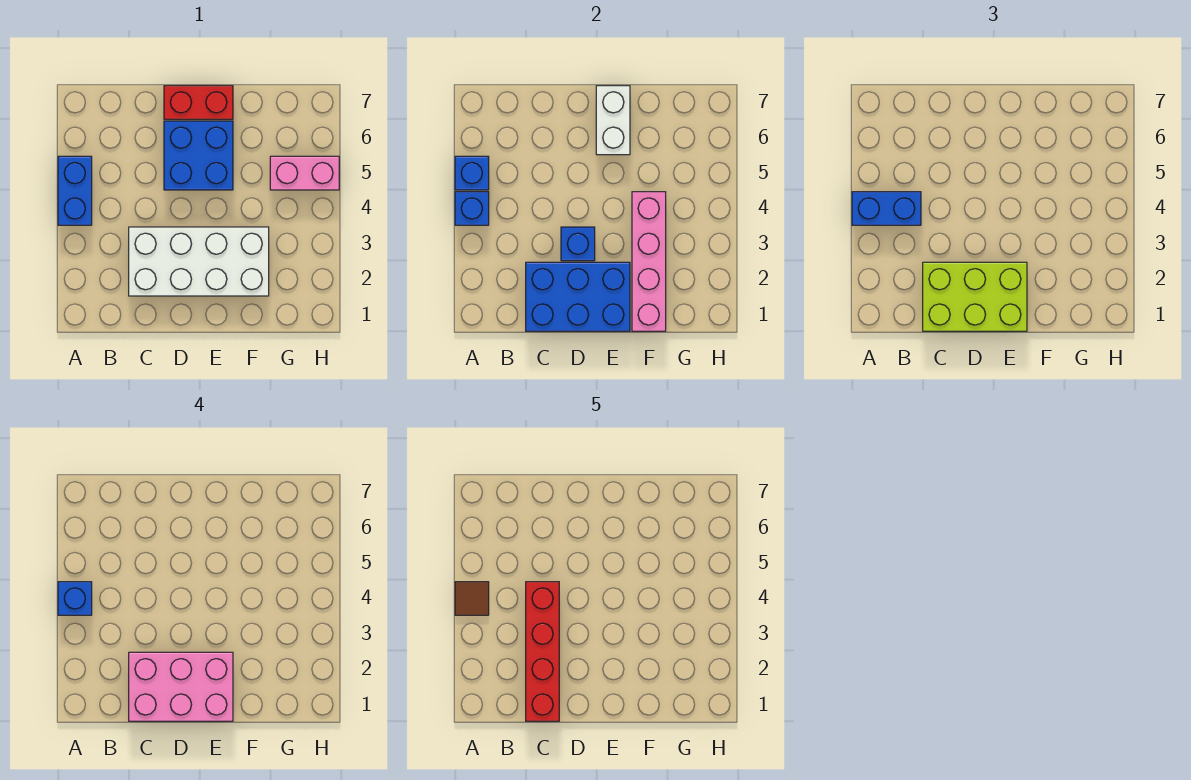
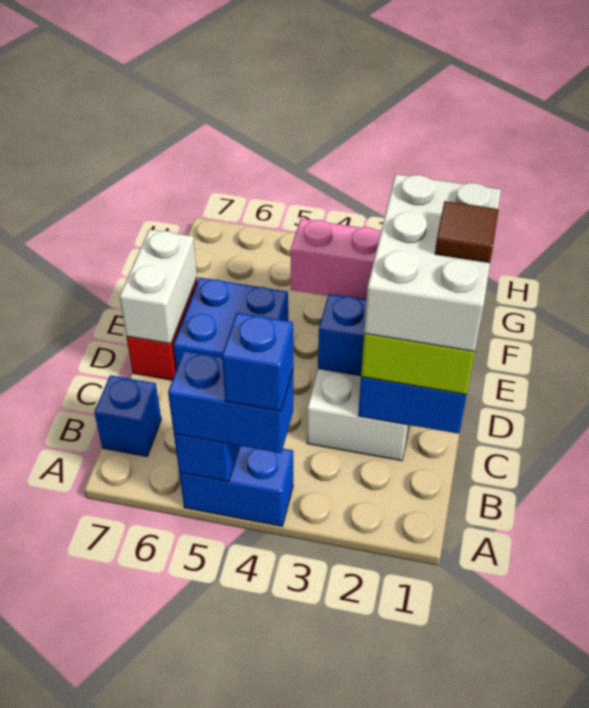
blue 1x1 brick [455,192,489,225] -> blue 1x1 brick moved to [94,375,161,456]
blue 1x2 brick [852,192,921,225] -> blue 1x2 brick turned to [168,350,293,453]
brown 1x1 tile [455,582,489,615] -> brown 1x1 tile moved to [435,201,499,263]
pink 2x3 brick [129,652,233,721] -> white 2x3 brick [364,174,501,352]
red 1x4 brick [526,582,559,721] -> none
white 1x2 brick [596,86,630,155] -> white 1x2 brick turned to [119,229,197,344]
pink 1x2 brick [270,156,339,190] -> none

